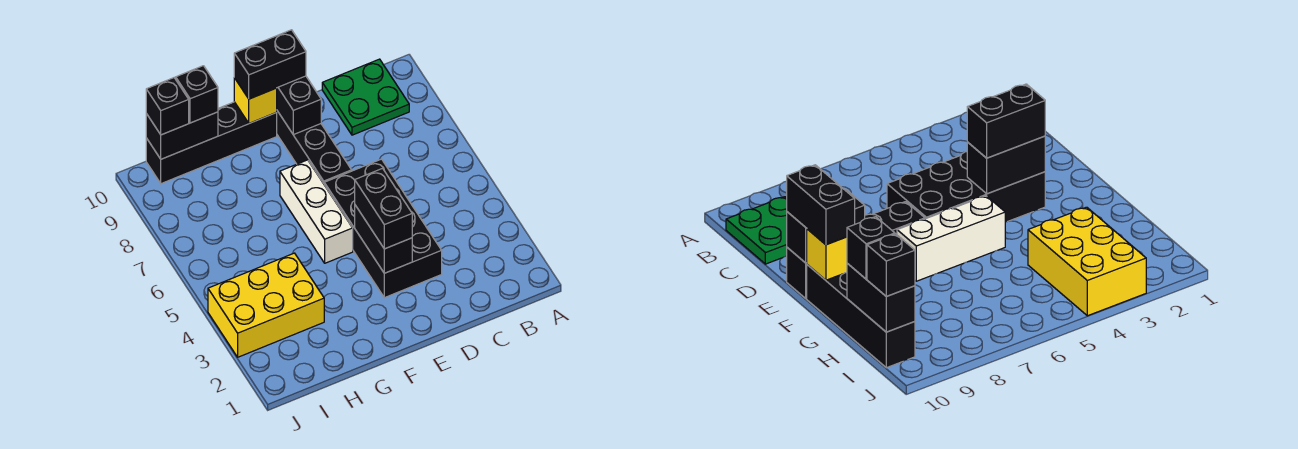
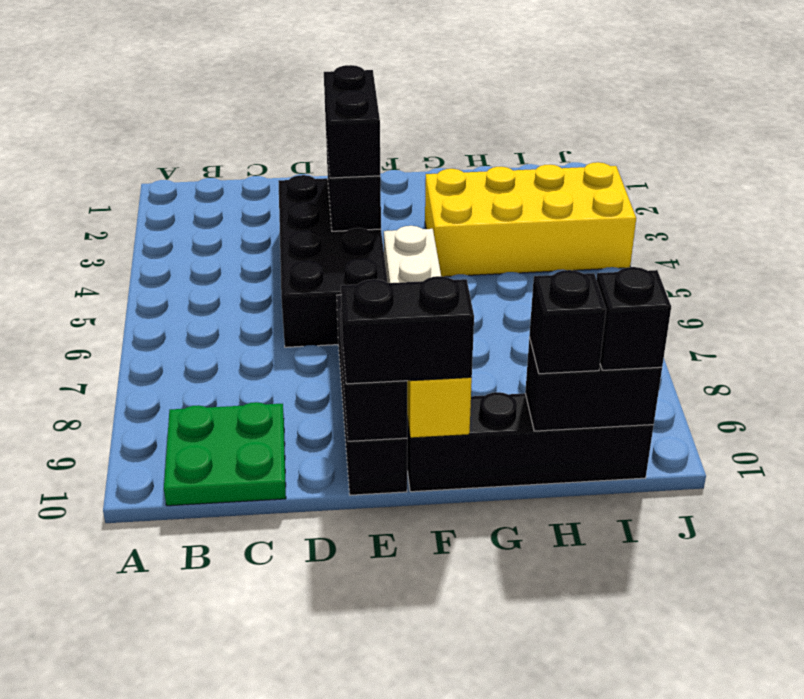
yellow 2x3 brick [208,253,324,357] -> yellow 2x4 brick [425,162,636,277]

